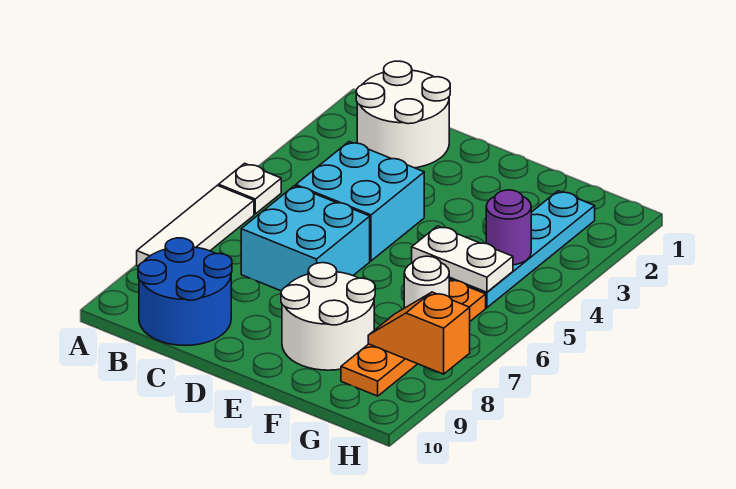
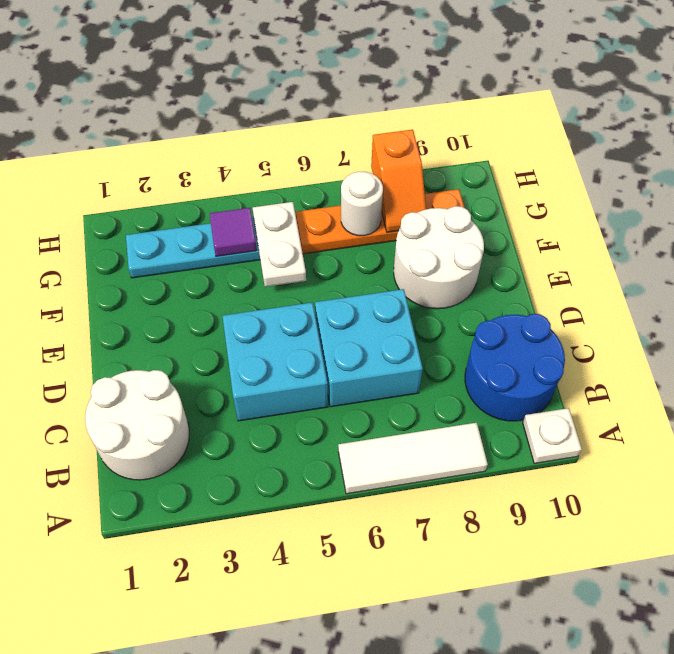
white 1x1 plate [219,163,281,214] -> white 1x1 plate moved to [523,408,582,463]
purple 1x1 round brick [486,190,531,265] -> purple 1x1 tile [210,208,257,256]

